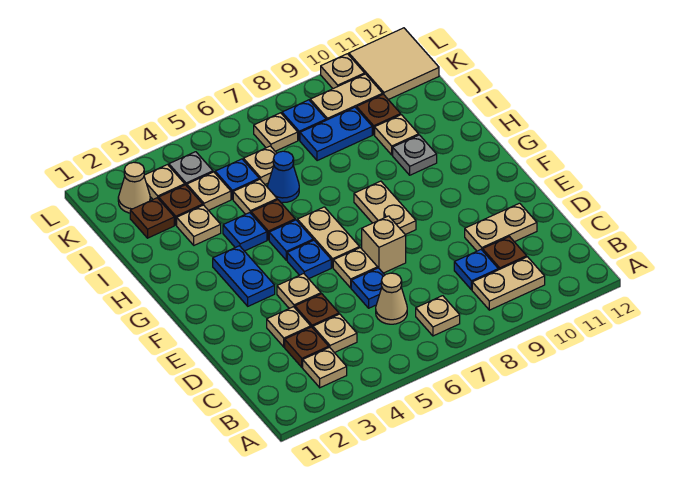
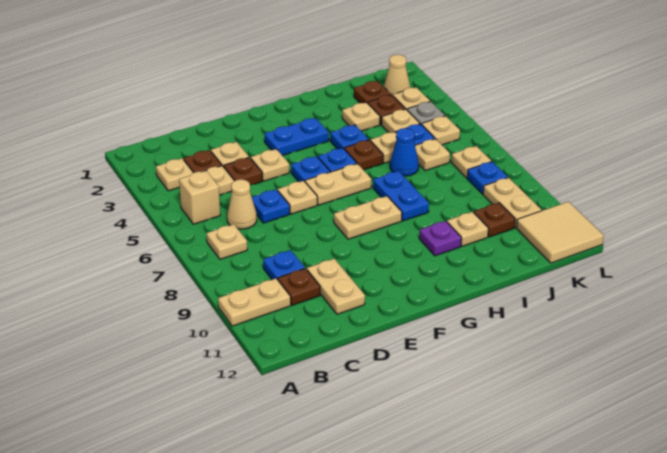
tan 1x2 plate [472,257,545,310] -> tan 1x2 plate turned to [218,278,291,326]
tan 1x1 brick [362,216,406,273] -> tan 1x1 brick moved to [179,171,220,224]
grey 1x1 plate [393,135,437,175] -> purple 1x1 plate [419,221,461,256]
blue 1x2 plate [300,107,372,161] -> blue 1x2 plate moved to [373,171,429,221]
tan 1x1 plate [321,54,365,89] -> tan 1x1 plate moved to [422,116,460,145]

